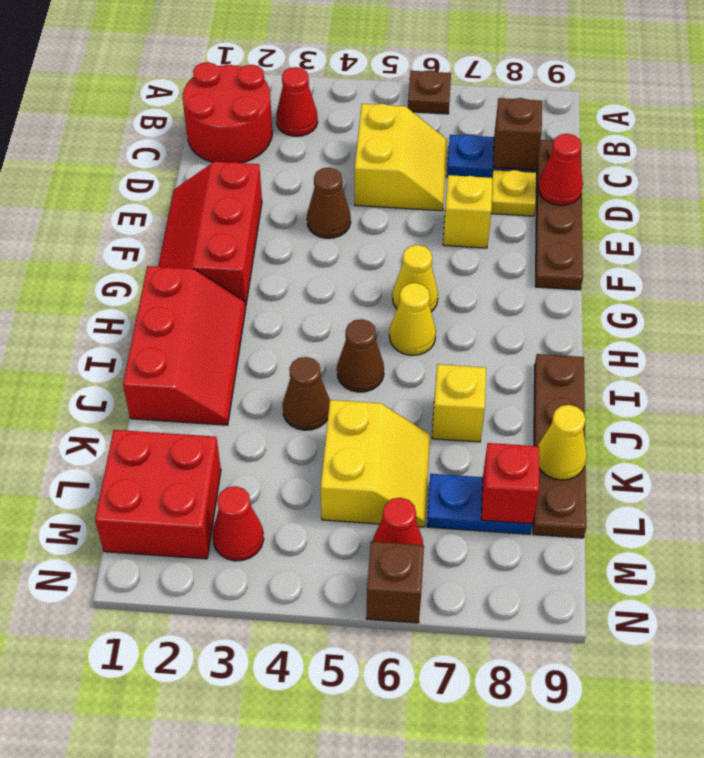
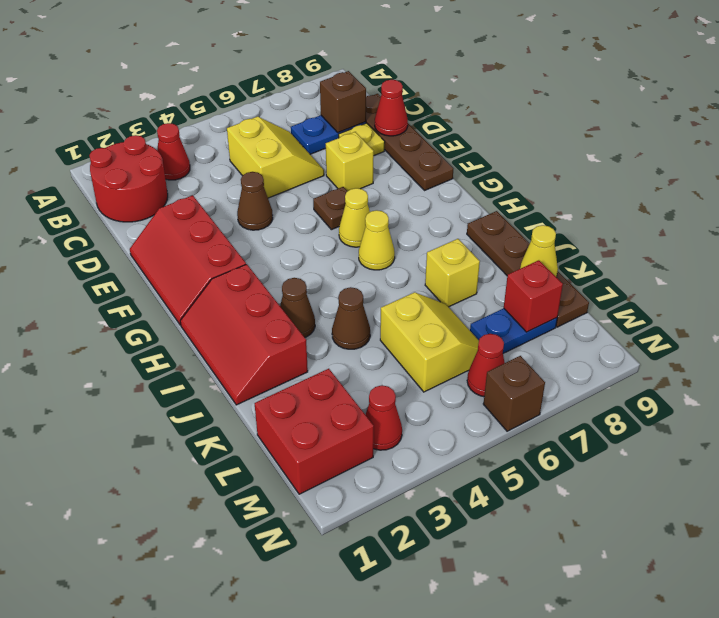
brown 1x1 plate [408,70,451,114] -> brown 1x1 plate moved to [313,187,347,230]
red 2x3 slope [123,266,246,425] -> red 2x3 slope turned to [180,264,308,405]
brown 1x1 cone [337,319,384,392] -> brown 1x1 cone moved to [280,278,315,338]

